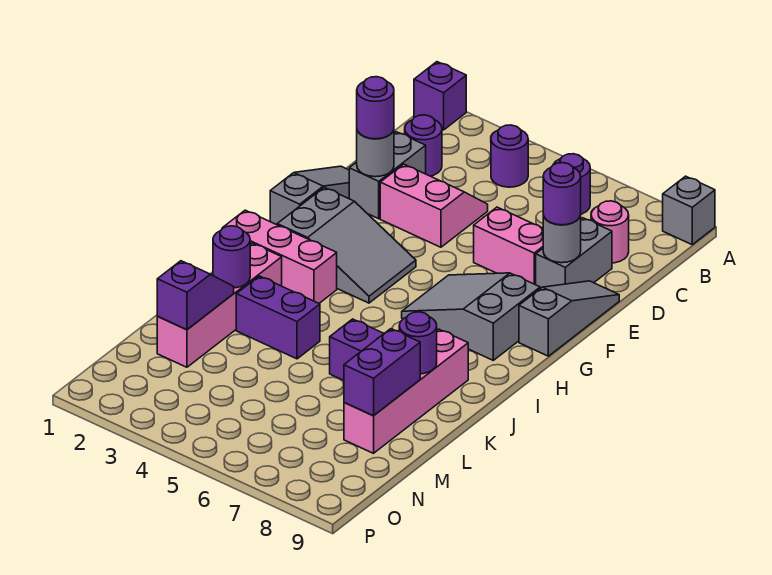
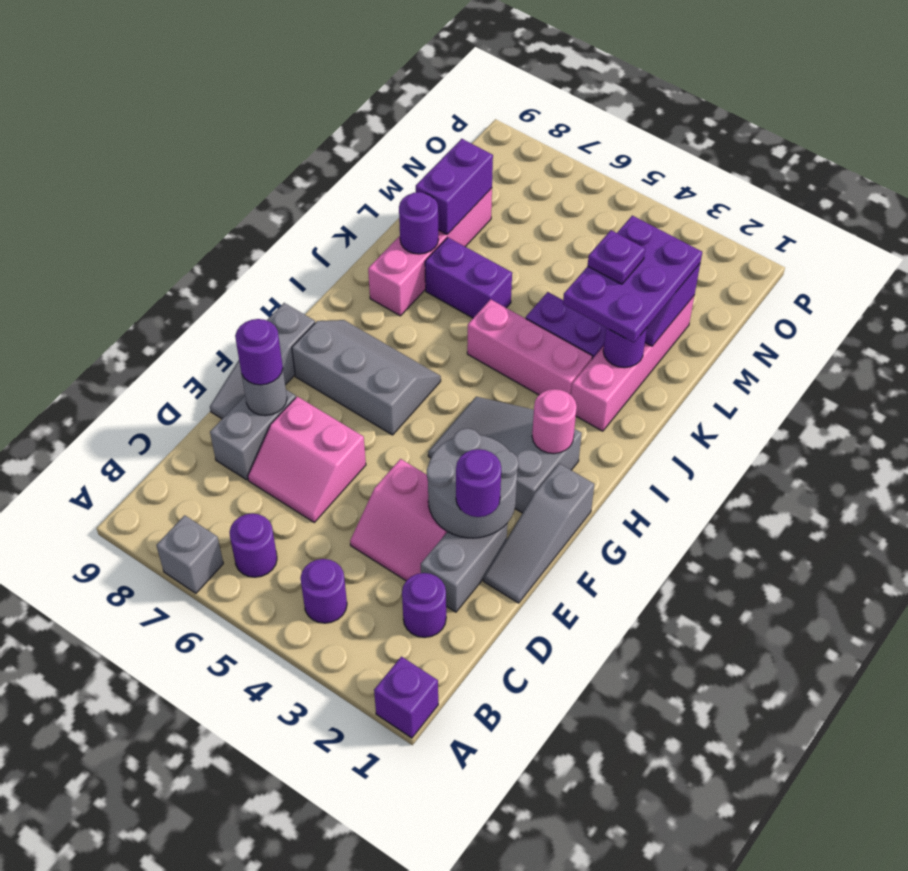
grey 1x1 brick [663,176,715,245] -> grey 1x1 brick moved to [156,515,223,593]
pink 1x1 round brick [591,201,629,263] -> pink 1x1 round brick moved to [532,389,577,454]
grey 1x1 round brick [357,130,394,177] -> grey 2x2 round brick [427,428,518,538]
grey 2x3 slope [402,273,540,360] -> grey 2x3 slope turned to [292,320,441,435]
pink 1x3 brick [223,210,337,303] -> pink 1x3 brick moved to [467,299,593,395]
none -> purple 2x3 plate [563,216,702,343]
none -> purple 1x1 plate [588,230,645,284]

